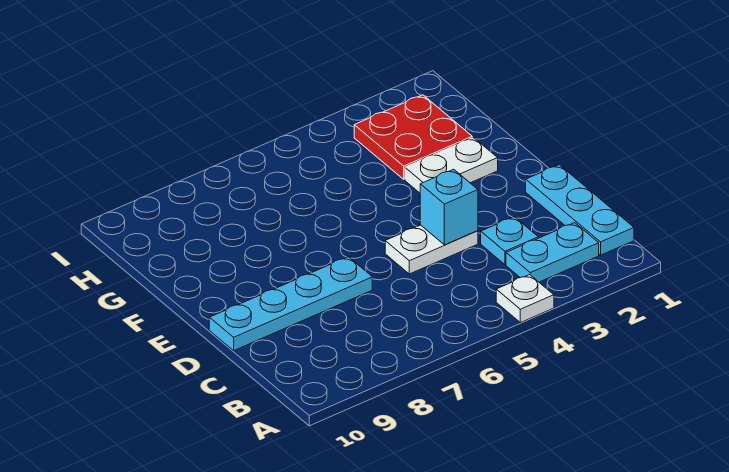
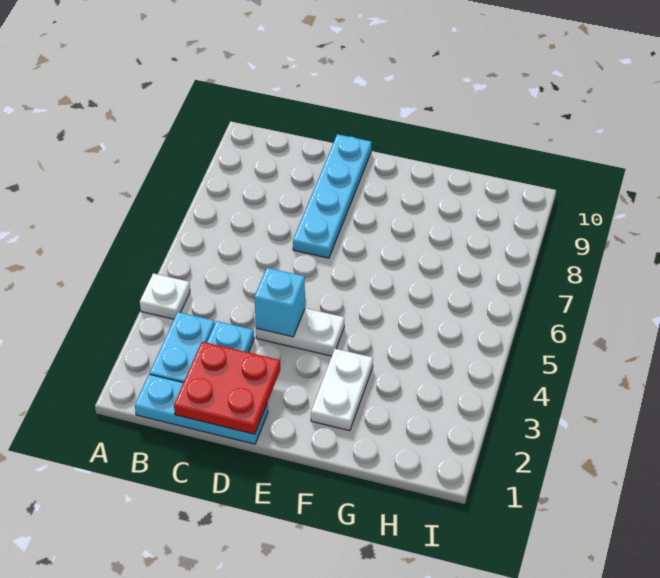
white 1x2 plate [385,225,478,274] -> white 1x2 plate turned to [256,308,344,356]
red 2x2 plate [354,95,472,179] -> red 2x2 plate moved to [174,342,280,434]

